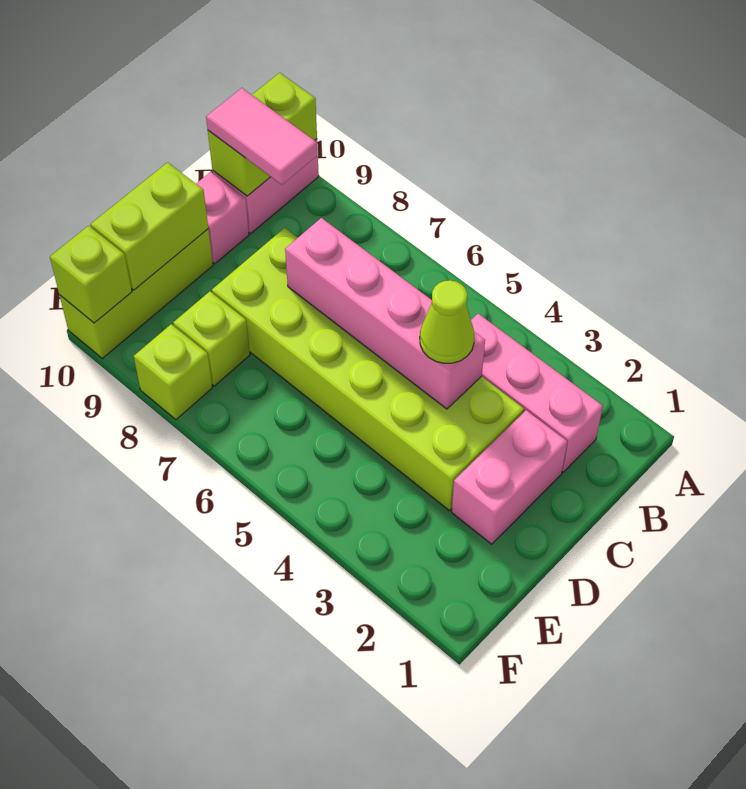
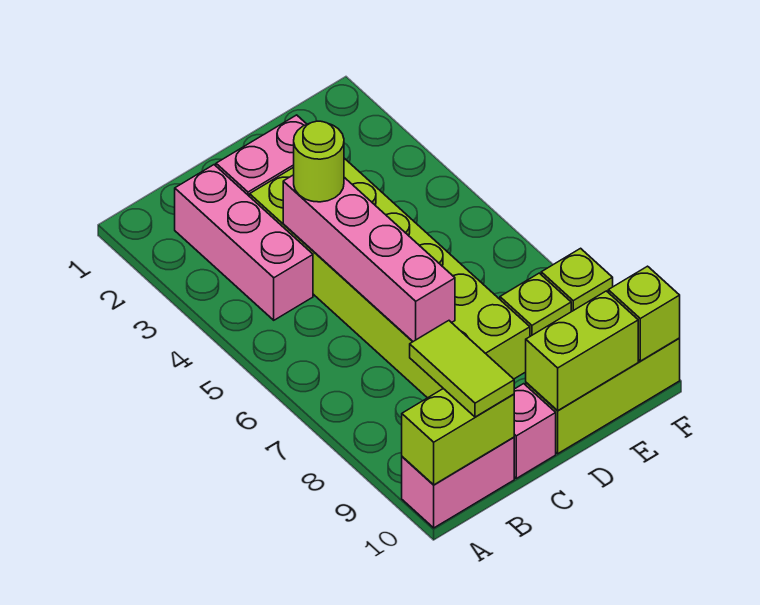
pink 1x2 tile [206,88,317,185] -> lime 1x2 tile [410,321,514,417]
lime 1x1 cone [420,280,474,363] -> lime 1x1 round brick [294,121,344,202]

